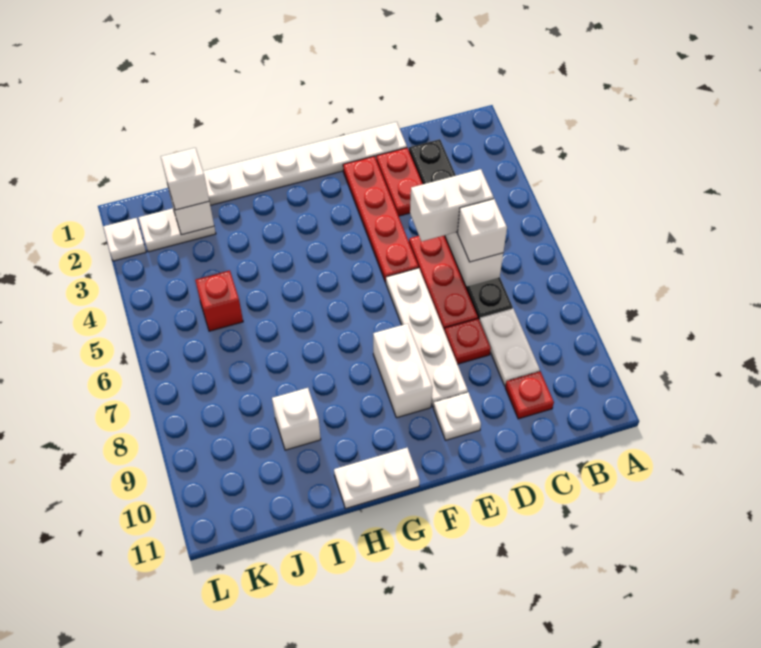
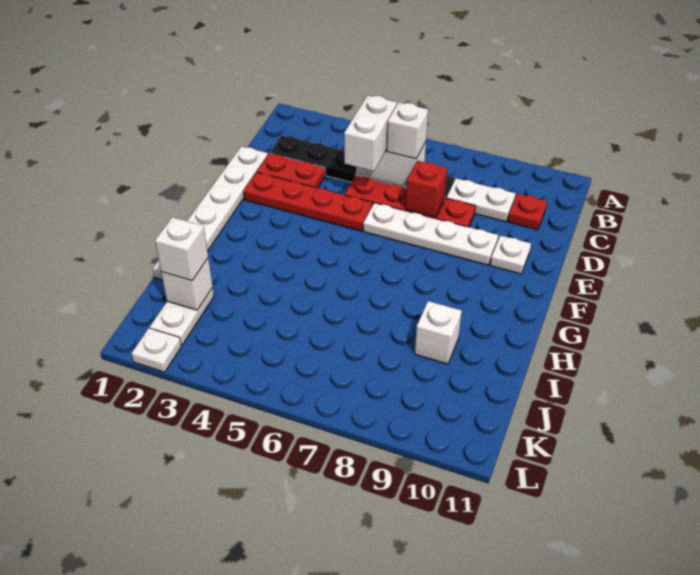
white 1x2 brick [373,324,433,418] -> none
white 1x2 plate [334,448,420,509] -> none
red 1x1 brick [195,270,243,331] -> red 1x1 brick moved to [406,161,447,217]

